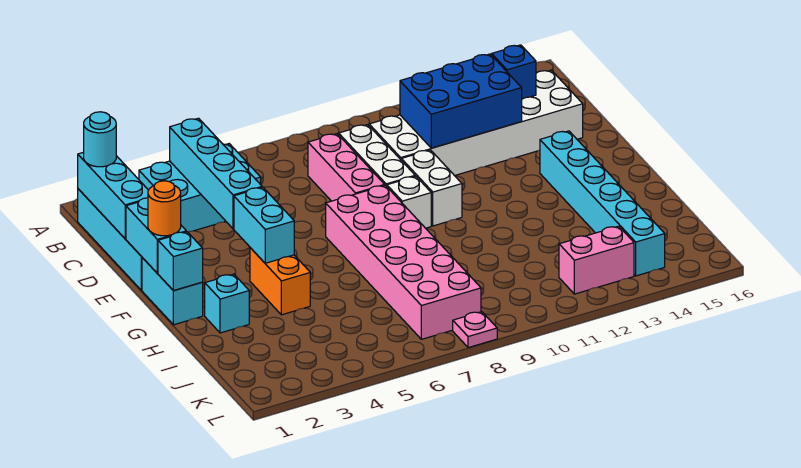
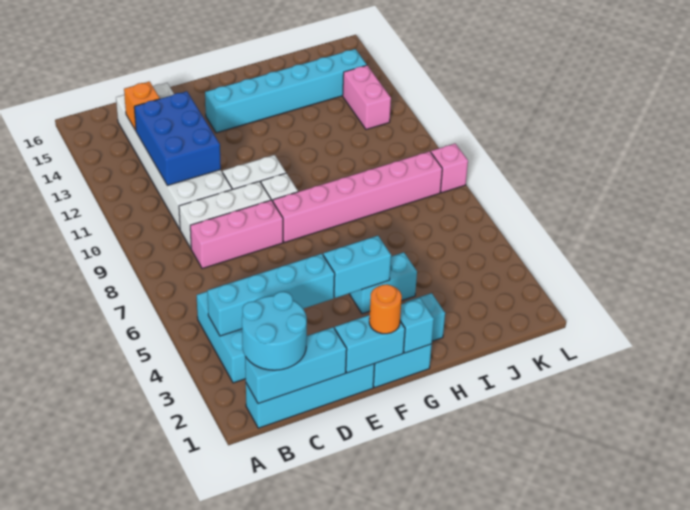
cyan 1x1 round brick [84,112,116,167] -> cyan 2x2 round brick [242,292,307,370]
blue 1x1 brick [492,45,536,99] -> orange 1x1 brick [124,82,160,130]
pink 2x6 brick [326,185,481,339] -> pink 1x6 brick [273,151,442,243]
orange 1x2 brick [250,248,310,315] -> cyan 1x2 brick [350,252,417,314]
pink 1x1 plate [453,312,497,348] -> pink 1x1 brick [431,144,468,193]

